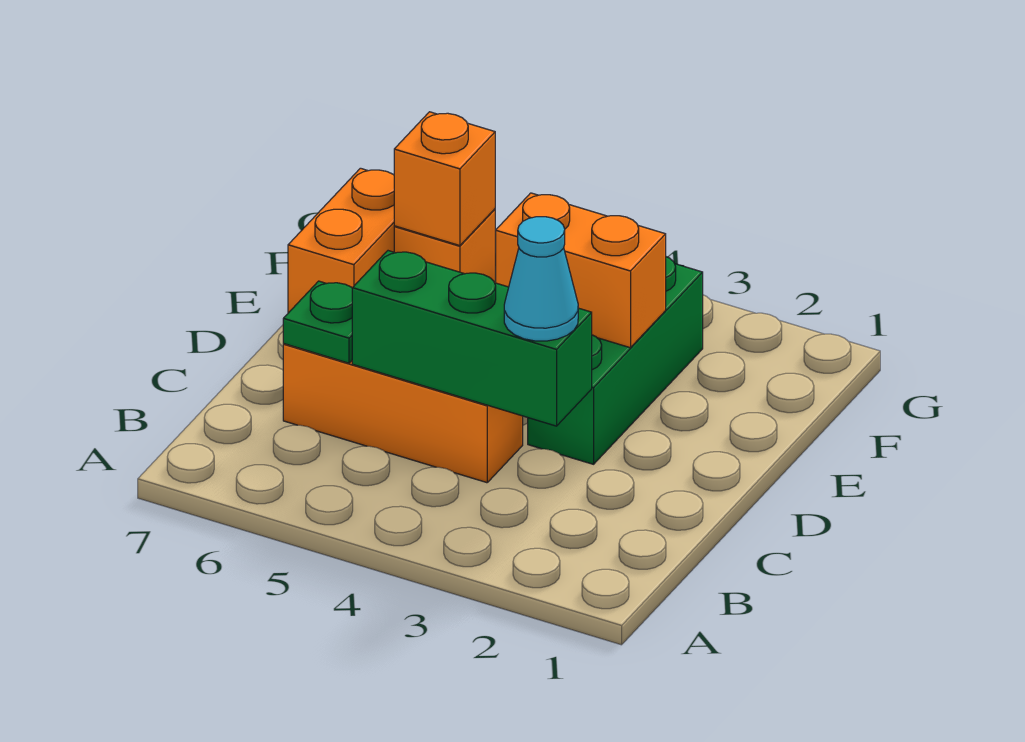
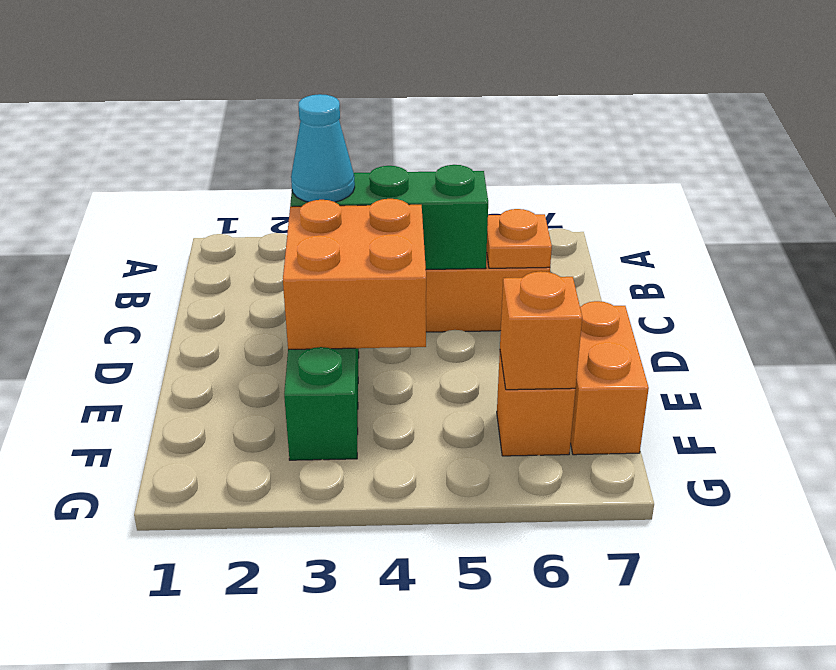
green 1x1 plate [283,281,352,363] -> orange 1x1 plate [487,209,552,268]
orange 1x2 brick [496,193,666,348] -> orange 2x2 brick [283,199,426,349]

